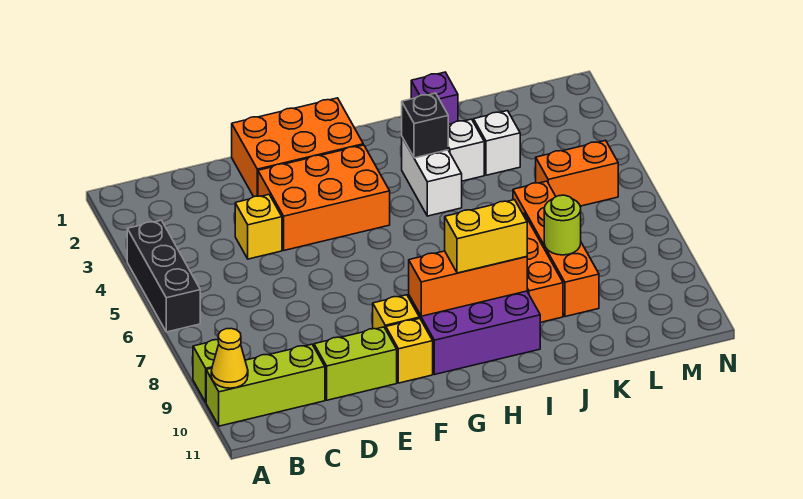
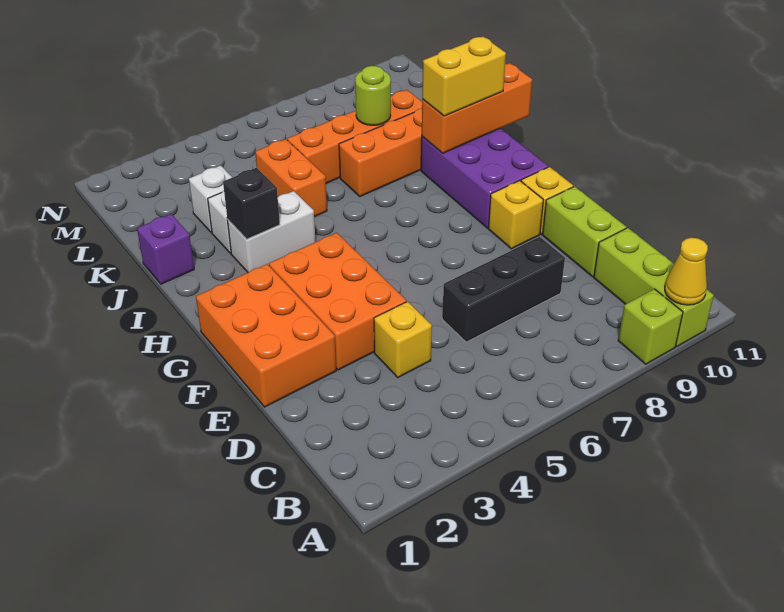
black 1x3 brick [127,220,200,332] -> black 1x3 brick moved to [442,237,565,342]
orange 1x3 brick [409,251,527,316] -> orange 1x3 brick turned to [422,63,532,153]
yellow 1x2 brick [445,200,527,273] -> yellow 1x2 brick turned to [422,37,506,116]
orange 1x2 brick [536,140,618,206] -> orange 1x2 brick moved to [255,139,327,217]

